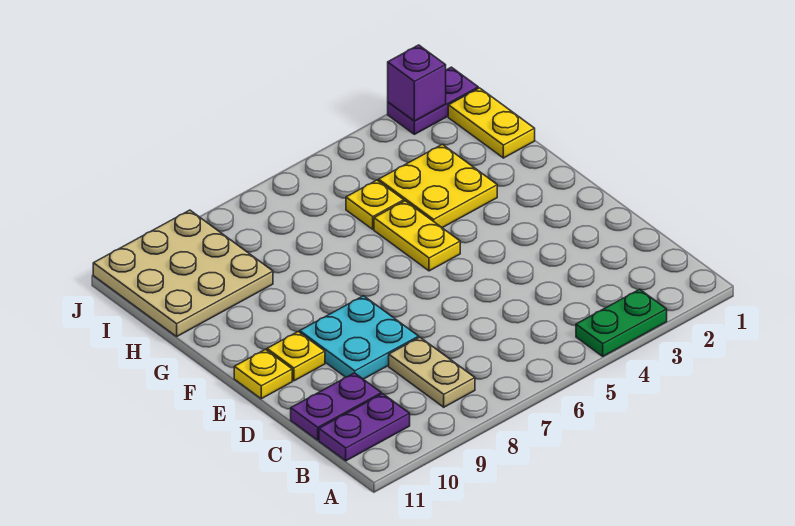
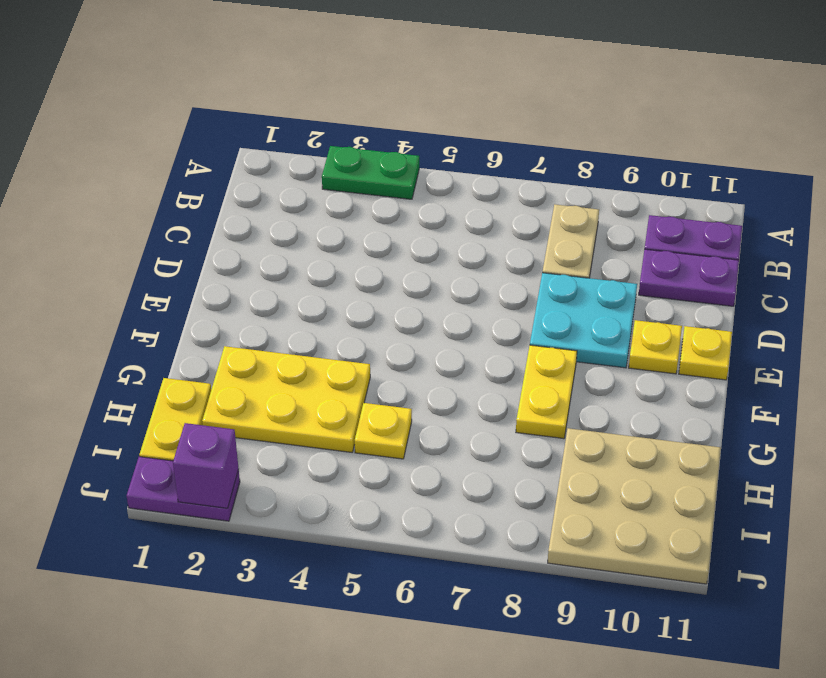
yellow 1x2 plate [374,201,460,271] -> yellow 1x2 plate moved to [516,345,577,439]
yellow 2x2 plate [379,144,497,228] -> yellow 2x3 plate [202,346,370,452]

